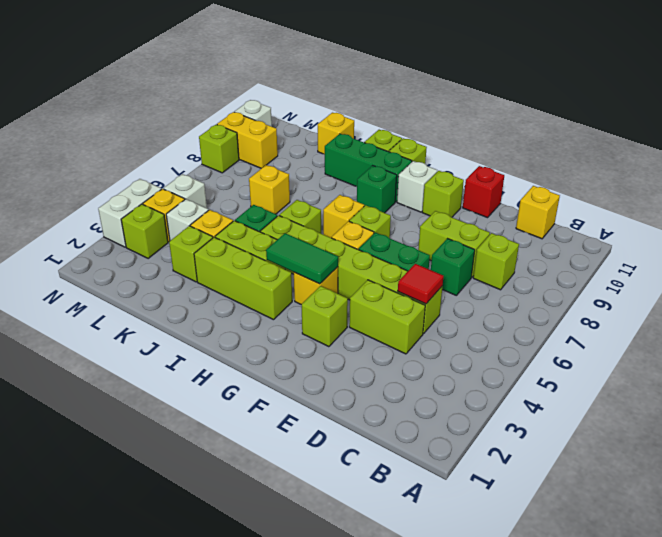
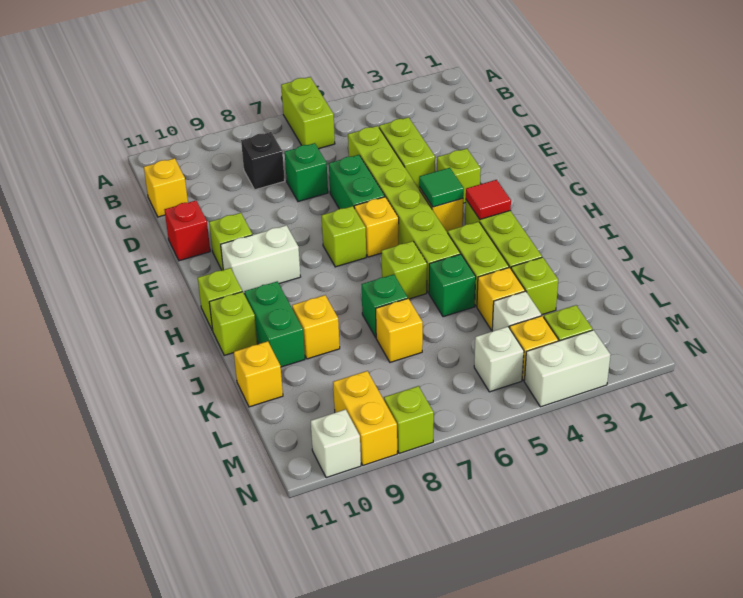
lime 1x1 brick [473,233,519,290] -> black 1x1 brick [241,132,285,190]
red 1x1 tile [398,264,443,304] -> red 1x1 tile moved to [466,180,511,219]
lime 1x2 brick [418,211,490,278] -> lime 1x2 brick moved to [281,77,335,149]
green 1x2 tile [266,233,338,284] -> green 1x1 tile [419,168,464,207]
white 1x1 brick [397,161,437,212] -> white 1x2 brick [221,225,301,294]
yellow 1x1 brick [323,195,364,238] -> yellow 1x1 brick moved to [292,295,340,359]
green 1x1 brick [357,166,397,213] -> green 1x1 brick moved to [362,274,408,337]
green 1x3 brick [325,134,412,202] -> green 1x2 brick [244,281,305,367]

